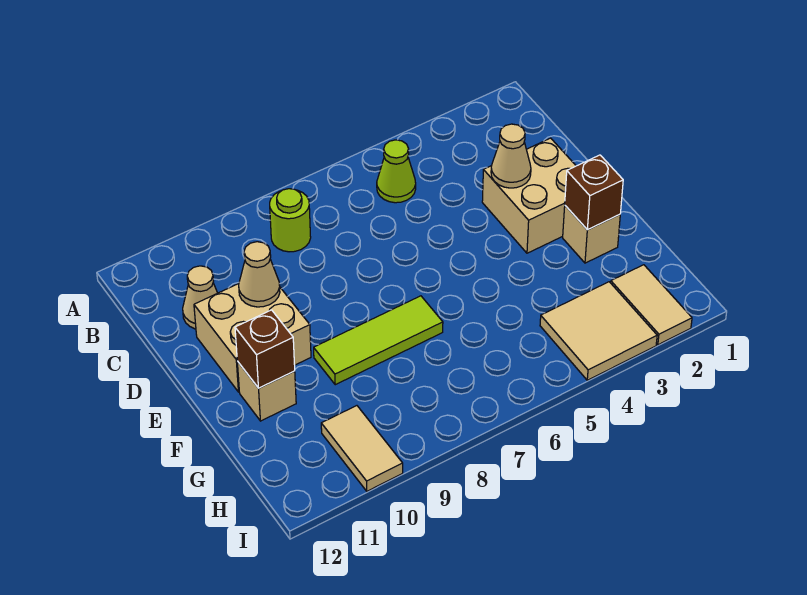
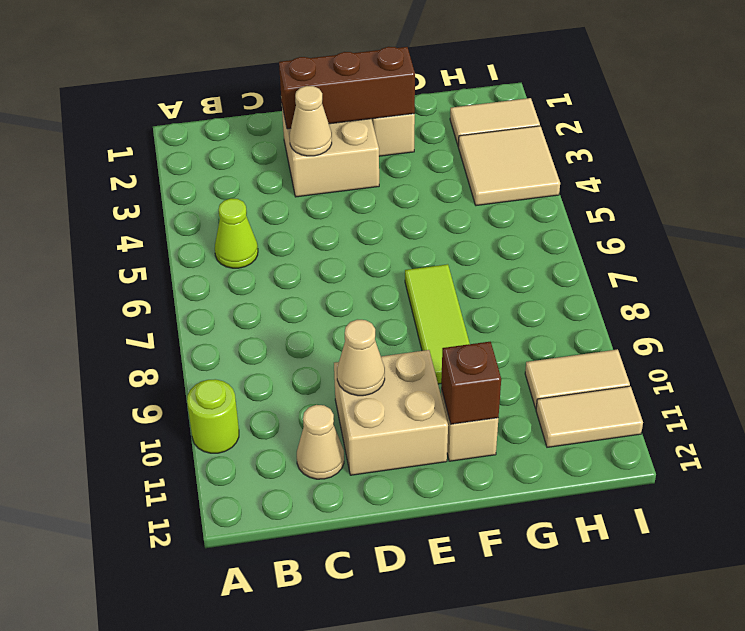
lime 1x1 round brick [270,189,311,252] -> lime 1x1 round brick moved to [187,379,239,453]
brown 1x1 brick [565,155,623,230] -> brown 1x3 brick [279,47,415,129]
none -> tan 1x2 tile [536,386,643,447]

